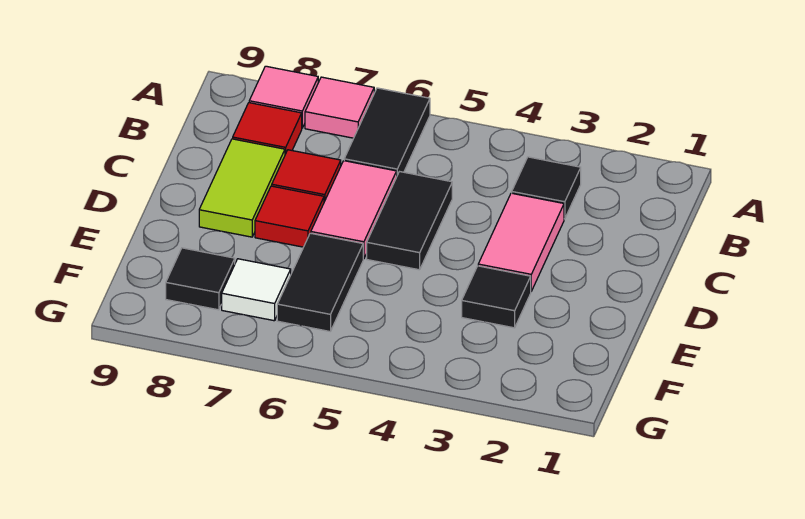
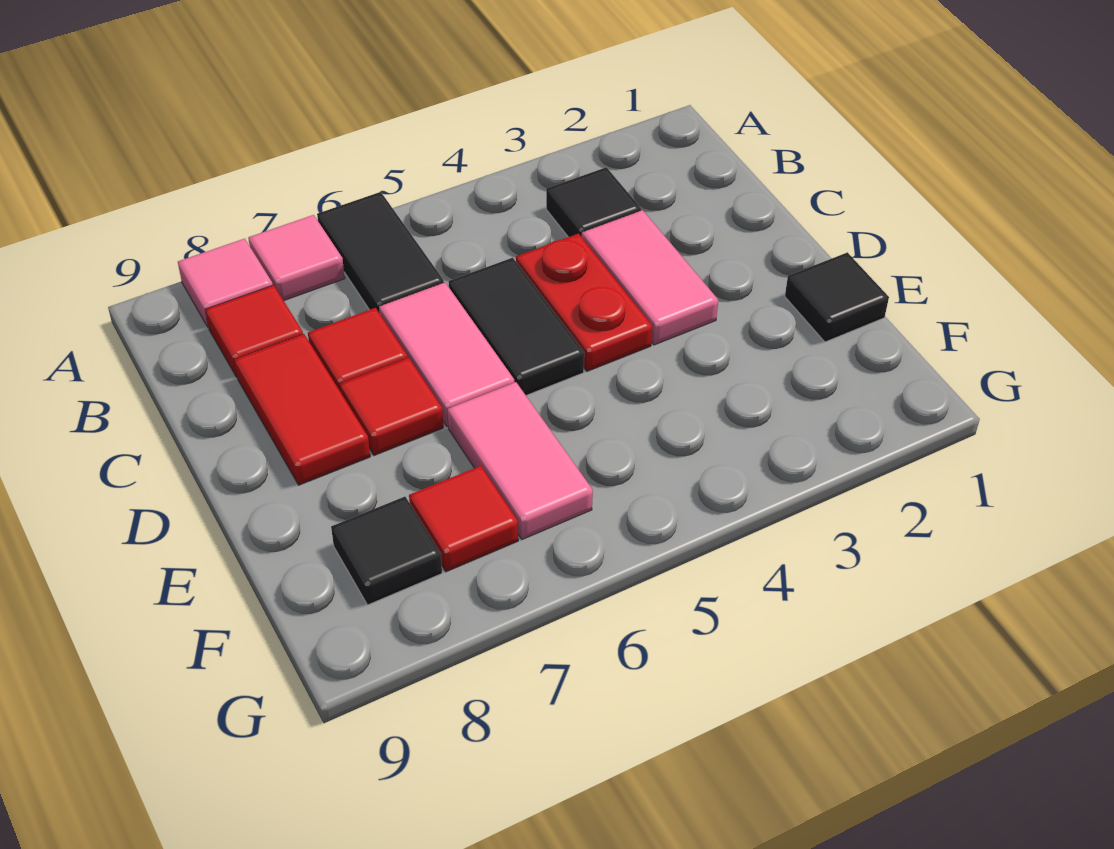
none -> red 1x2 plate [516,234,652,371]
lime 1x2 tile [199,139,285,237] -> red 1x2 tile [234,334,370,485]
black 1x1 tile [462,266,531,328] -> black 1x1 tile moved to [785,252,889,342]
black 1x2 tile [277,233,363,331] -> pink 1x2 tile [448,382,593,539]
white 1x1 tile [222,259,291,321] -> red 1x1 tile [409,466,518,572]

